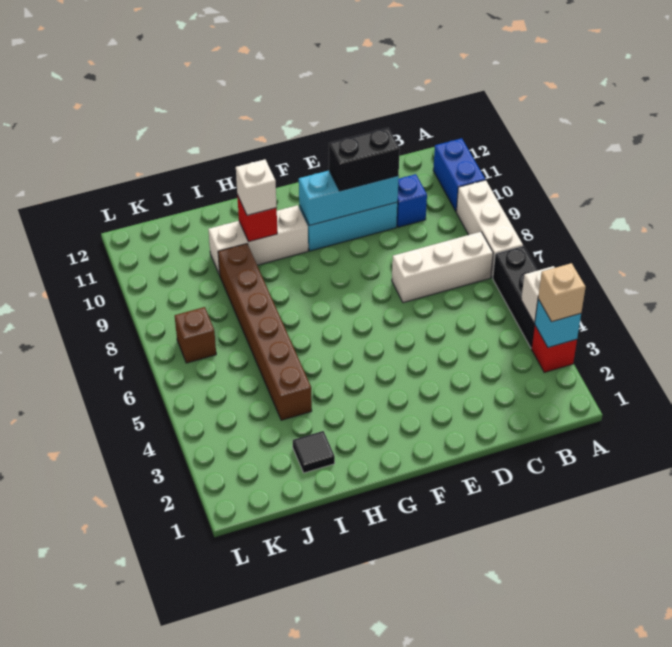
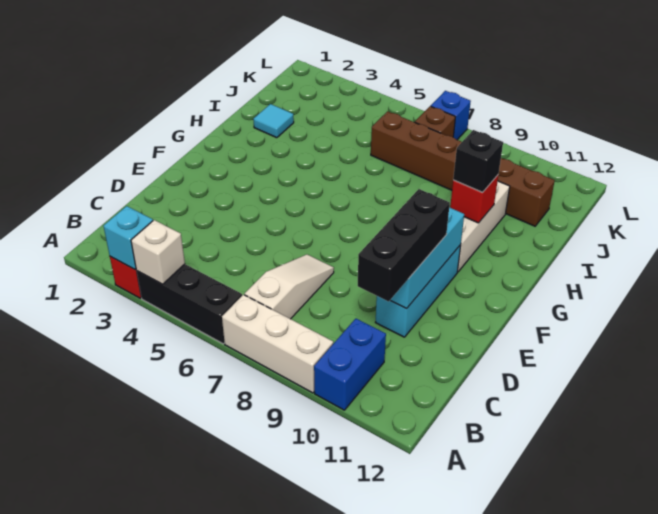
tan 1x1 brick [538,263,585,322] -> none
blue 1x2 brick [433,138,485,211] -> blue 1x2 brick turned to [314,319,386,410]
white 1x3 brick [392,232,493,303] -> white 1x3 slope [245,255,334,319]
blue 1x1 brick [397,174,427,227] -> blue 1x1 brick moved to [431,91,471,140]
black 1x2 brick [329,128,400,191] -> black 1x3 brick [358,189,450,301]
white 1x1 brick [236,160,277,215] -> black 1x1 brick [453,130,503,192]
black 1x1 tile [293,431,335,473] -> cyan 1x1 tile [253,104,294,138]
brown 1x6 brick [218,244,312,420] -> brown 1x6 brick moved to [371,111,555,226]

